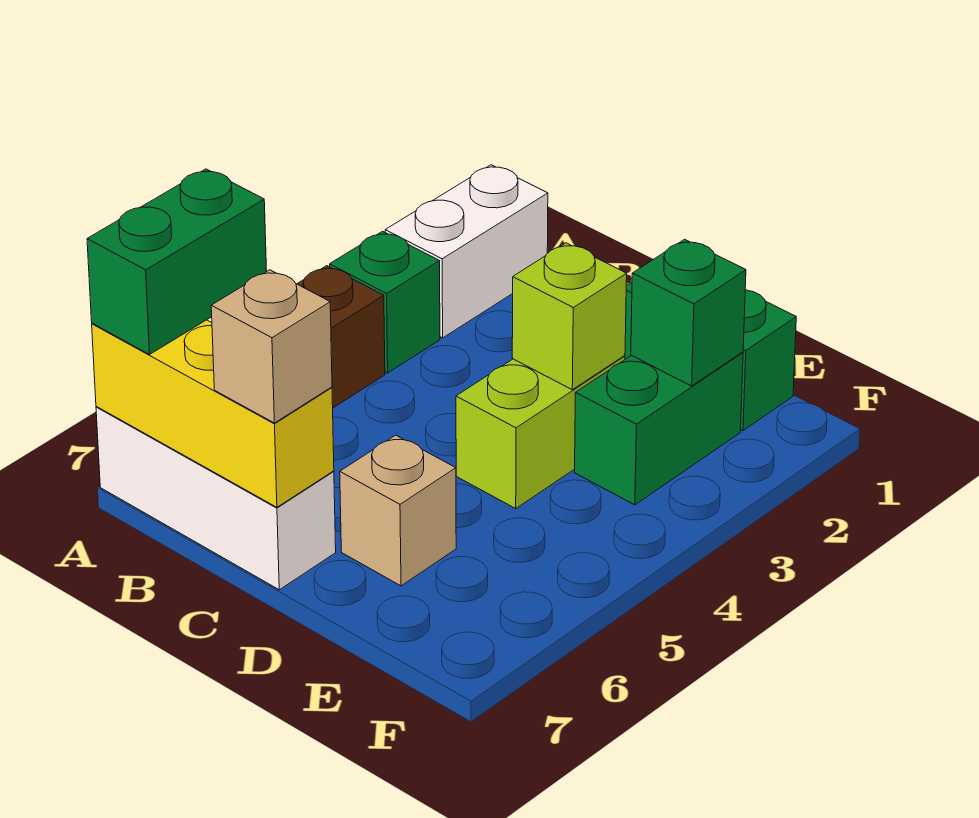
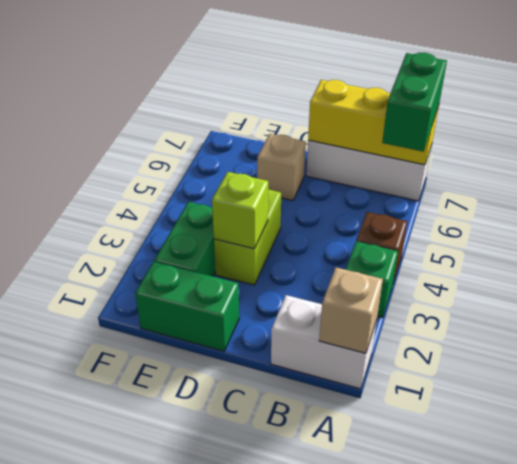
white 1x2 brick [385,165,548,338] -> white 1x2 brick turned to [271,295,377,389]
tan 1x1 brick [211,270,332,423] -> tan 1x1 brick moved to [319,267,383,353]
green 1x1 brick [631,239,746,386] -> none

